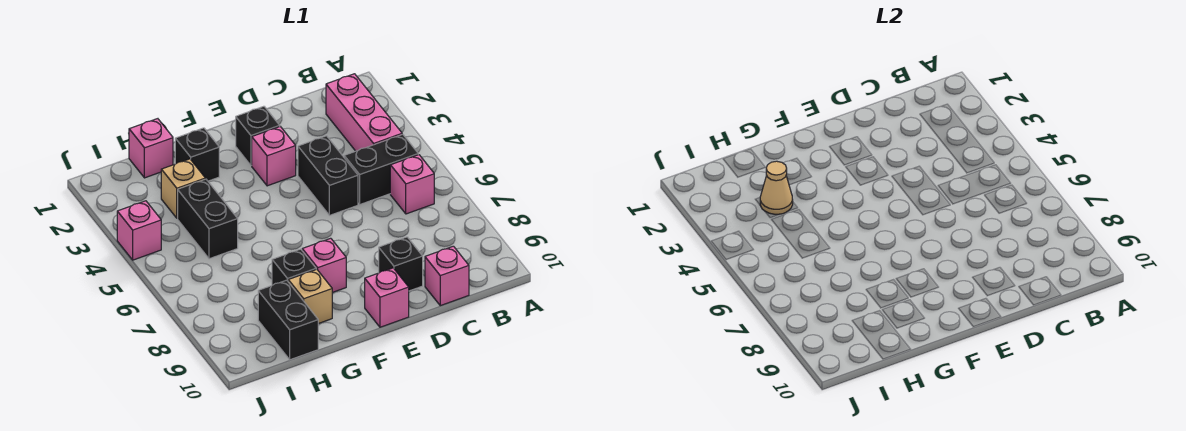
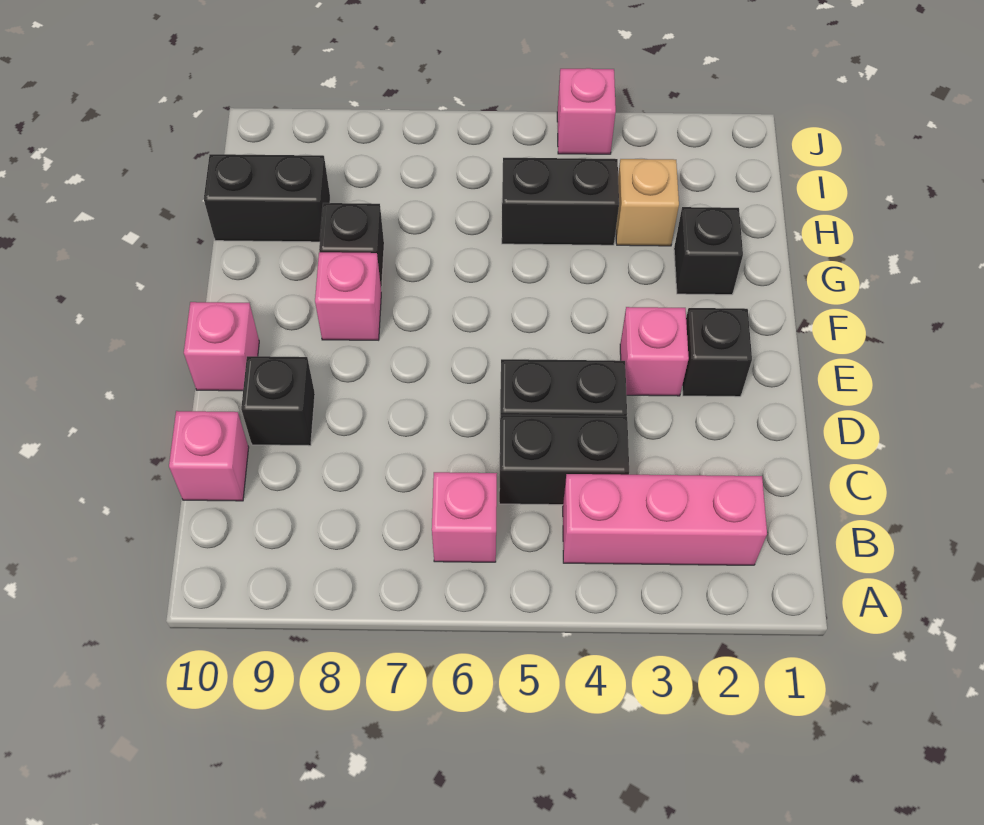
black 1x2 brick [344,134,418,204] -> black 1x2 brick turned to [499,415,629,505]
tan 1x1 brick [288,269,332,324] -> none
pink 1x1 brick [129,119,173,178] -> none
tan 1x1 cone [760,161,793,214] -> none

